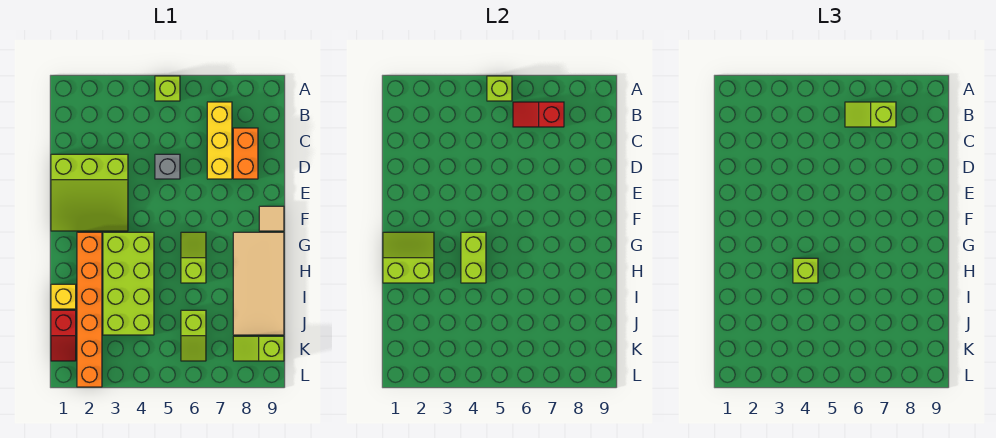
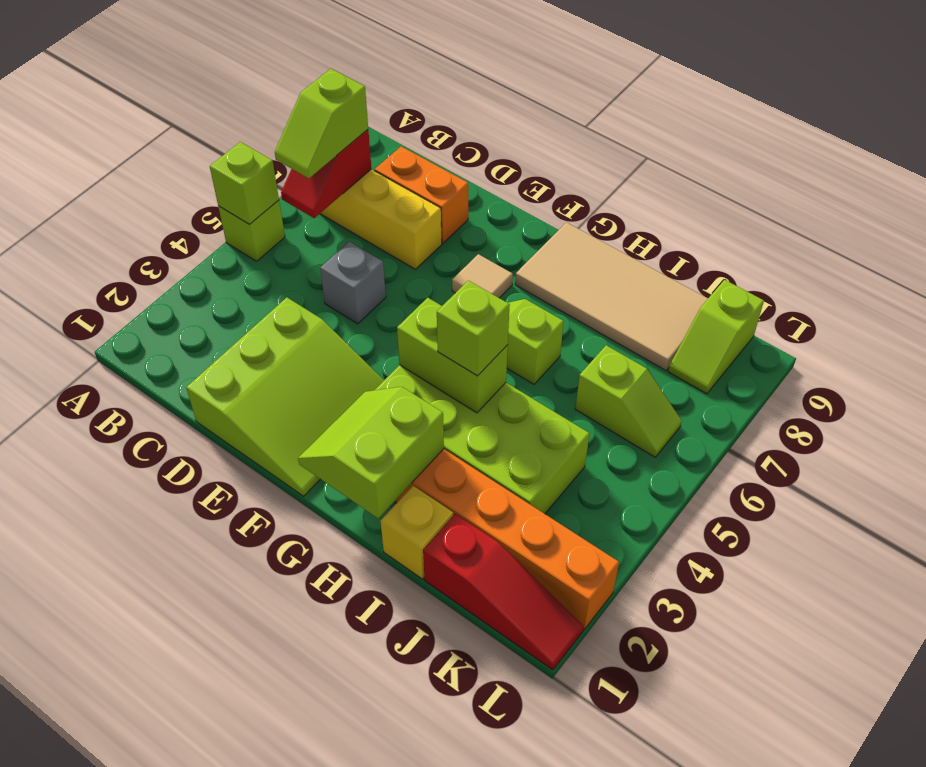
tan 1x1 tile [259,206,284,231] -> tan 1x1 tile moved to [452,254,513,298]
red 1x2 slope [51,310,76,361] -> red 1x3 slope [423,514,584,670]

